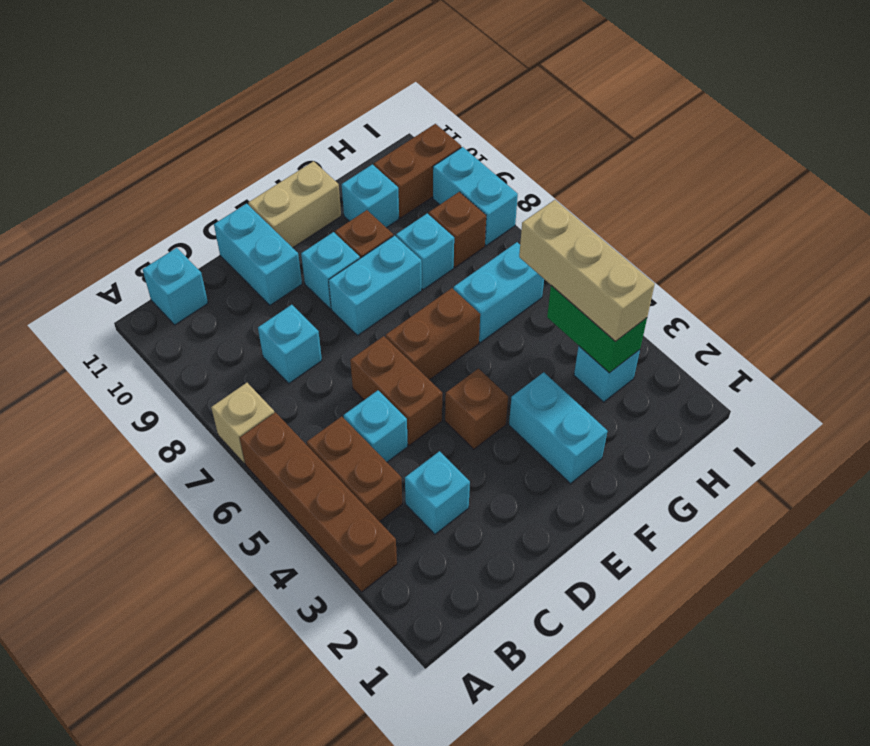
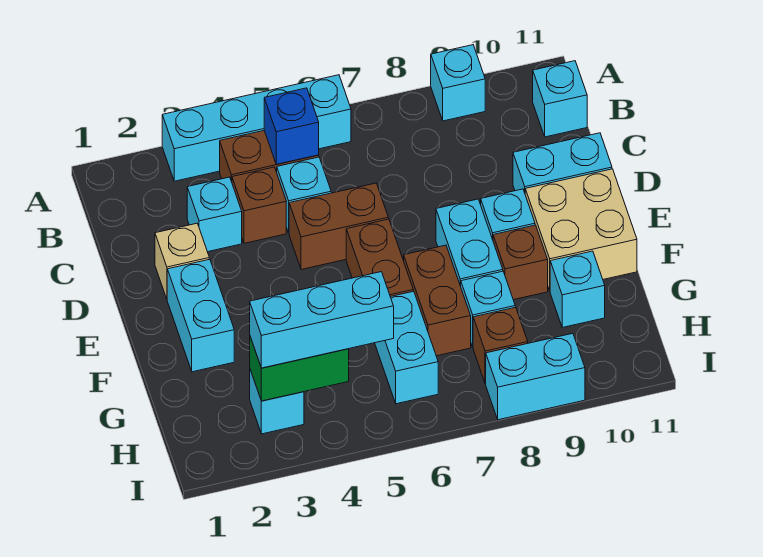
brown 1x4 brick [240,412,397,592] -> cyan 1x4 brick [162,75,351,181]
tan 1x1 brick [211,383,274,464] -> tan 1x1 brick moved to [155,223,209,299]
none -> blue 1x1 brick [264,88,319,164]
cyan 1x1 brick [258,305,322,383] -> cyan 1x1 brick moved to [431,45,485,121]
brown 1x1 brick [445,369,508,449] -> brown 1x1 brick moved to [232,167,286,243]
tan 1x2 brick [249,161,341,248] -> tan 2x2 brick [525,169,637,291]
cyan 1x2 brick [509,372,608,484] -> cyan 1x2 brick turned to [167,259,234,372]
tan 1x3 brick [519,200,655,342] -> cyan 1x3 brick [250,272,394,368]
brown 1x2 brick [374,124,461,218] -> brown 1x2 brick moved to [404,245,471,356]

